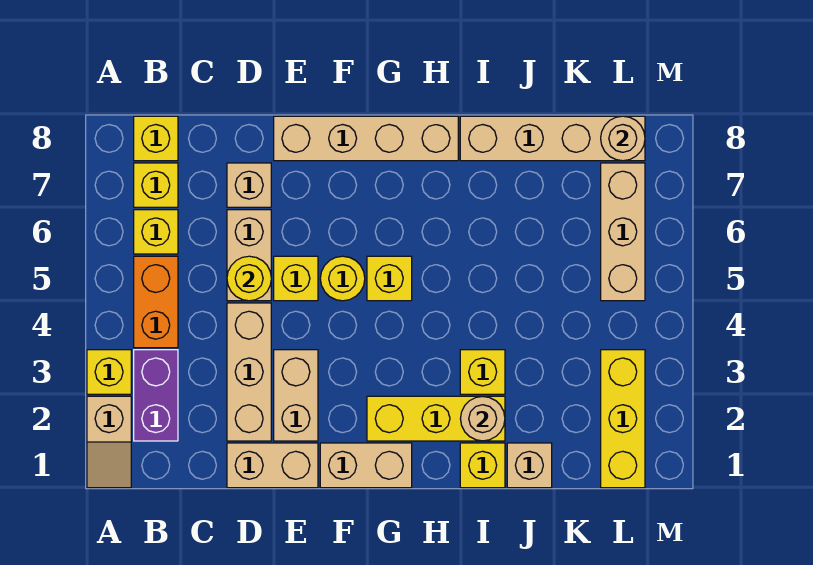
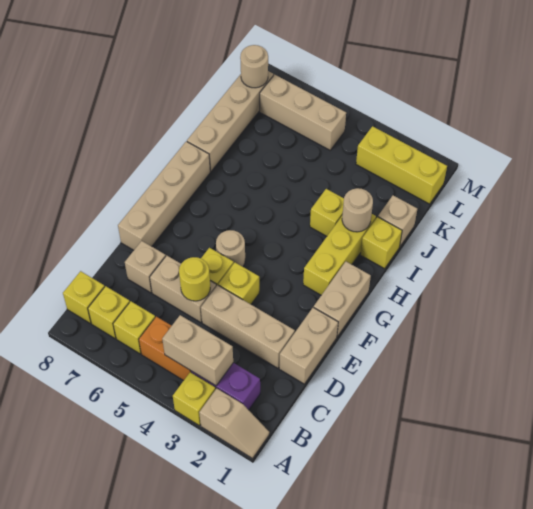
tan 1x2 brick [274,350,318,441] -> tan 1x2 brick moved to [162,315,233,386]
yellow 1x1 round brick [320,256,365,301] -> tan 1x1 round brick [216,230,245,267]
yellow 1x1 brick [367,256,412,301] -> yellow 1x1 brick moved to [218,263,259,304]

